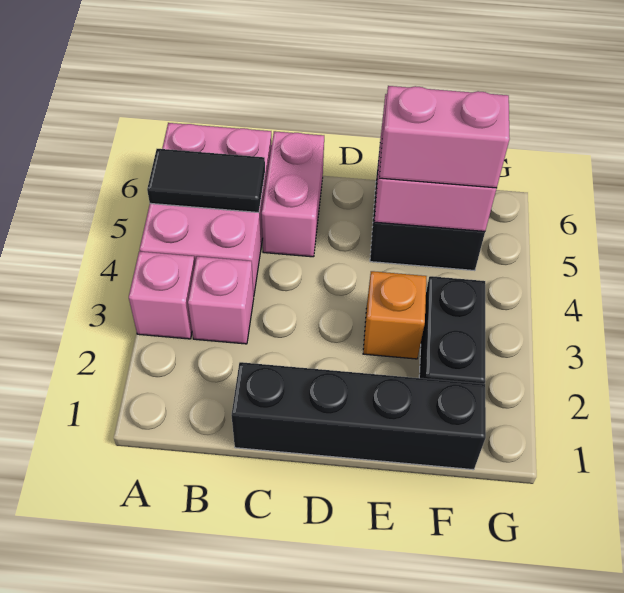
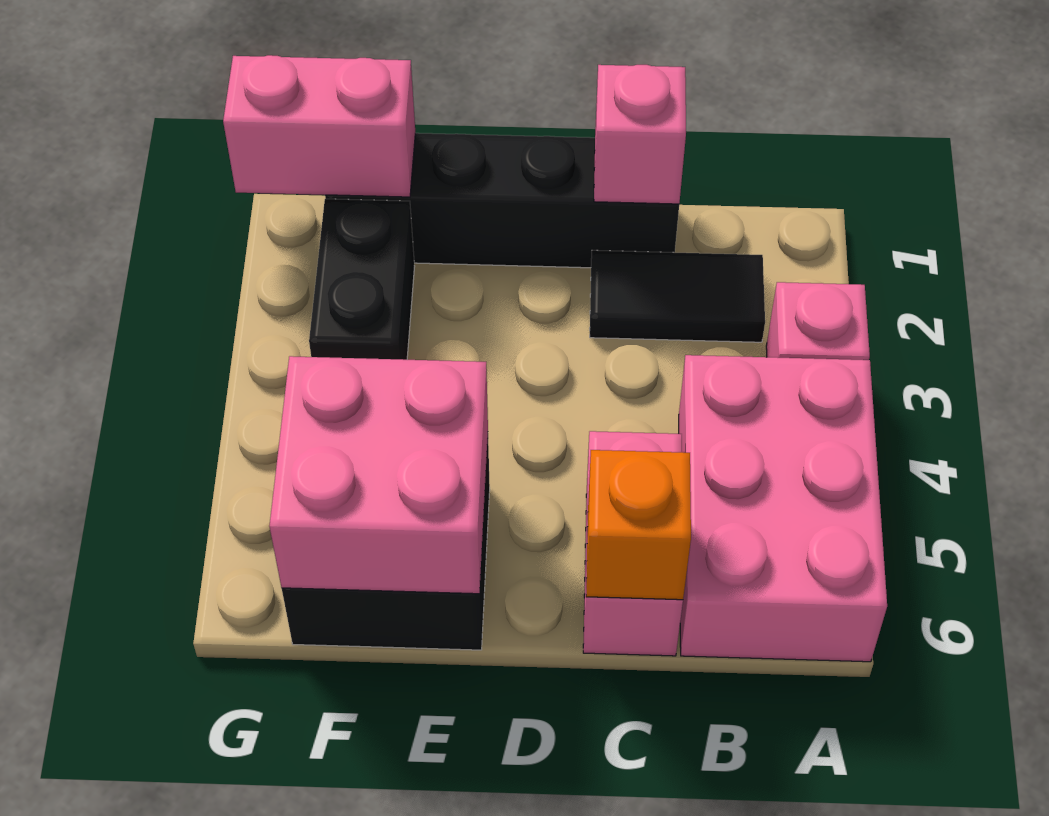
black 1x2 tile [147,149,265,213] -> black 1x2 tile moved to [590,250,765,342]
pink 1x1 brick [188,256,254,344] -> pink 1x1 brick moved to [594,65,686,204]
orange 1x1 brick [363,271,427,359] -> orange 1x1 brick moved to [586,450,691,600]
pink 1x2 brick [379,86,510,188] -> pink 1x2 brick moved to [223,55,415,197]

